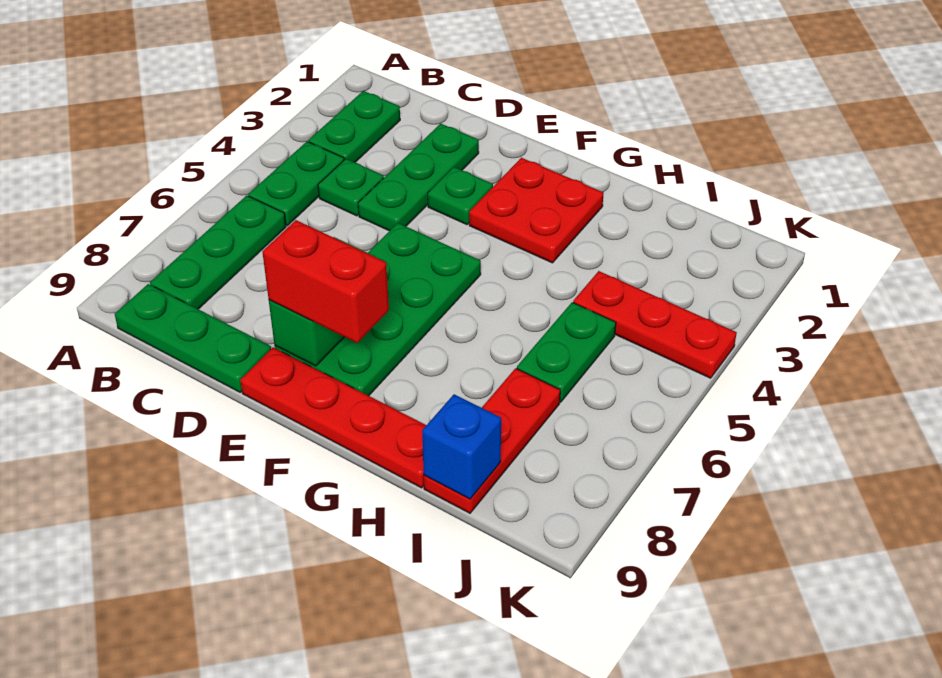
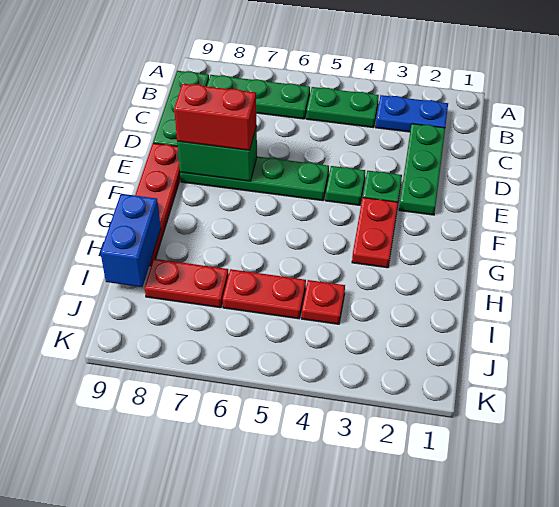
green 1x2 plate [308,91,400,163] -> blue 1x2 plate [376,95,448,132]
green 1x1 plate [318,159,384,216] -> green 1x1 plate moved to [325,166,365,205]
green 1x3 plate [358,124,479,231] -> green 1x3 plate turned to [399,124,445,215]
green 2x4 plate [275,223,481,396] -> green 1x4 plate [180,156,329,201]
red 1x2 brick [263,220,389,343] -> red 1x2 brick turned to [174,84,257,150]
red 2x2 plate [469,158,604,263] -> red 1x2 plate [352,198,398,268]
red 1x3 plate [573,271,737,378] -> red 1x1 plate [302,280,345,324]
green 1x2 plate [517,302,616,402] -> red 1x2 plate [223,269,306,319]
red 1x3 plate [424,368,560,513] -> red 1x2 plate [145,259,229,308]
blue 1x1 brick [422,394,501,499] -> blue 1x2 brick [100,194,161,287]

